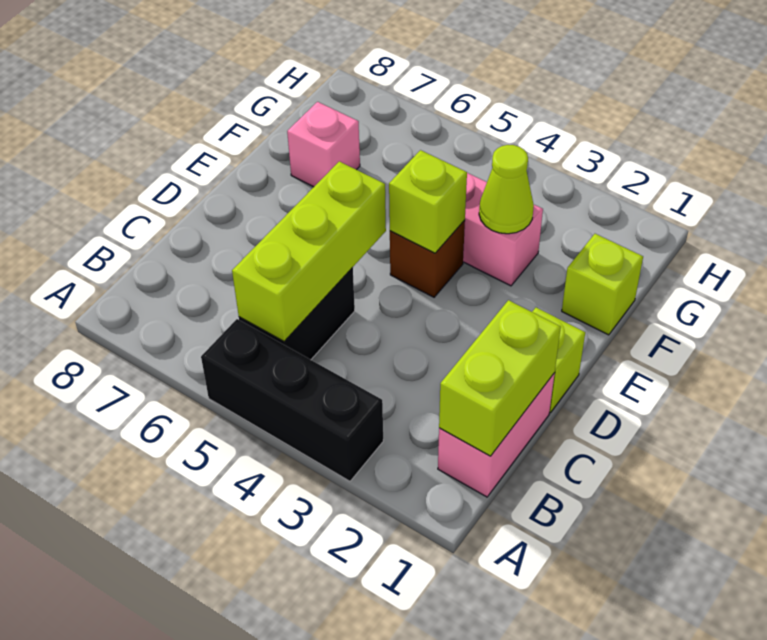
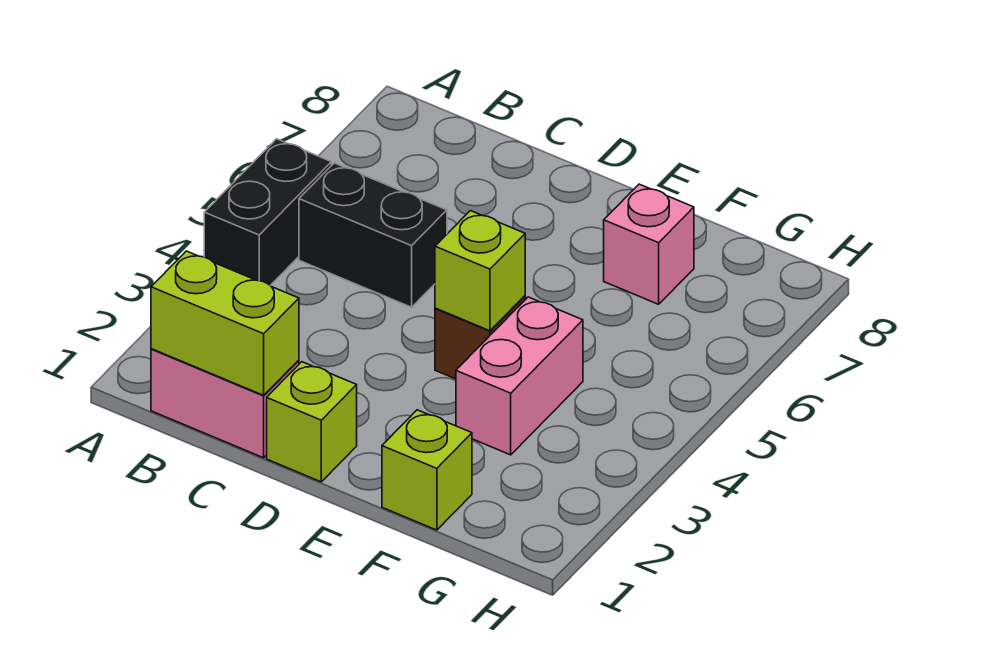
black 1x3 brick [201,319,383,481] -> black 1x2 brick [204,139,331,285]
lime 1x3 brick [232,161,386,342] -> none
lime 1x1 cone [479,145,534,234] -> none

